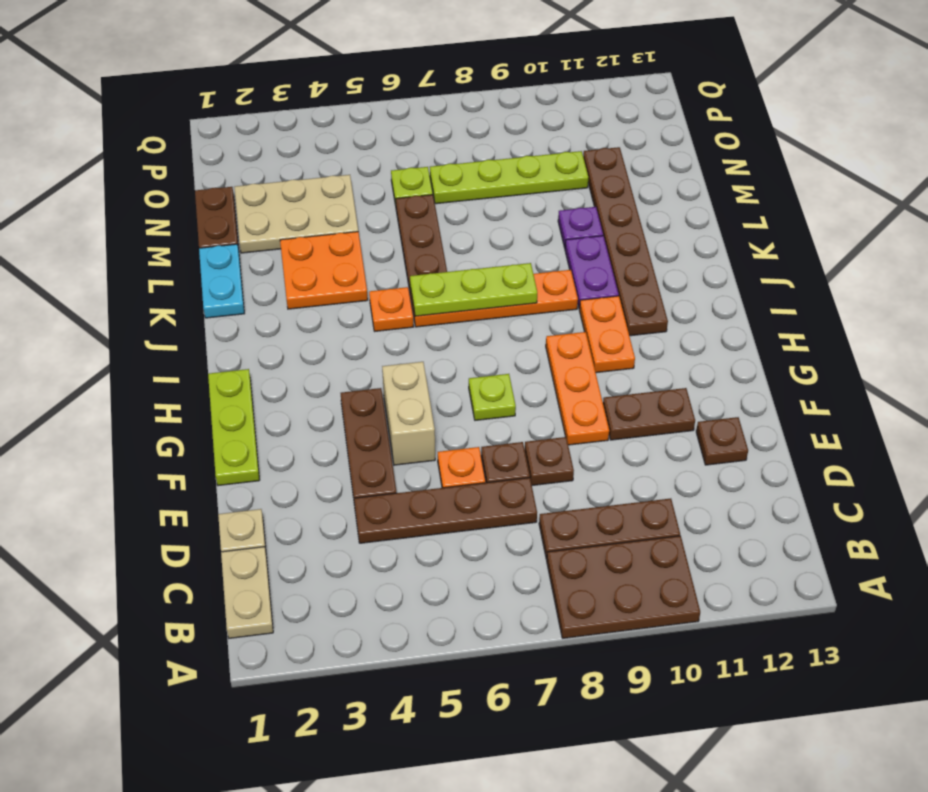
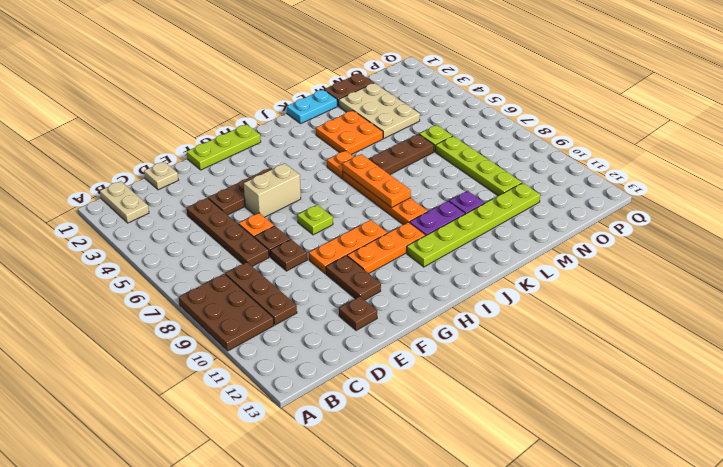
tan 1x2 plate [221,547,273,638] -> tan 1x2 plate turned to [100,181,149,223]
orange 1x2 plate [579,296,635,373] -> orange 1x3 plate [347,222,425,273]
brown 1x6 plate [583,147,668,336] -> lime 1x6 plate [407,183,540,267]
lime 1x3 plate [410,263,537,316] -> orange 1x3 plate [343,154,411,208]

